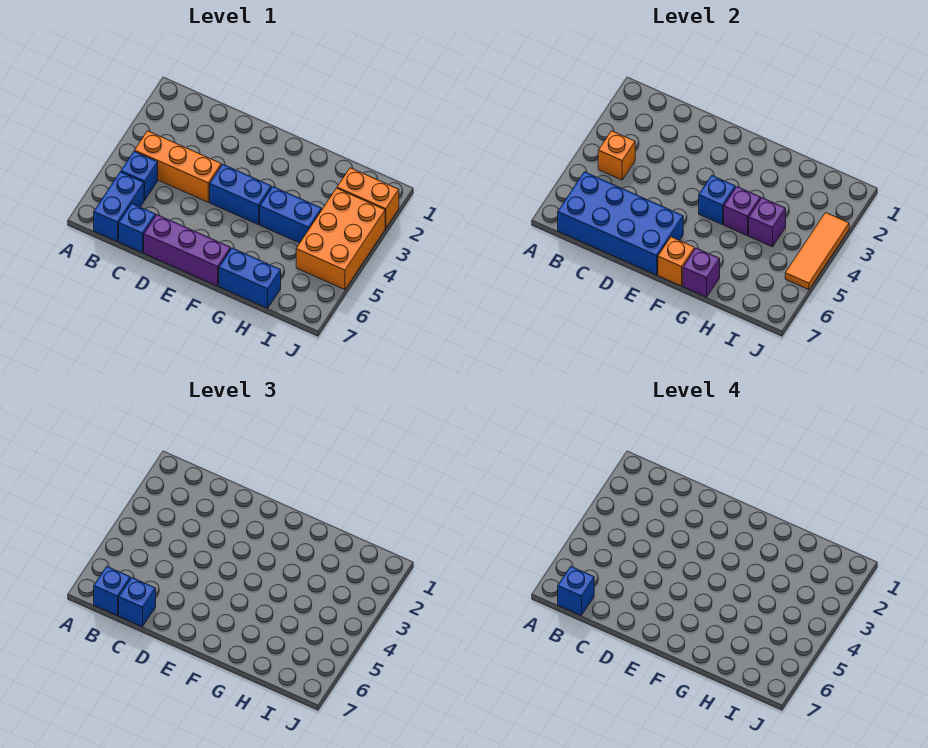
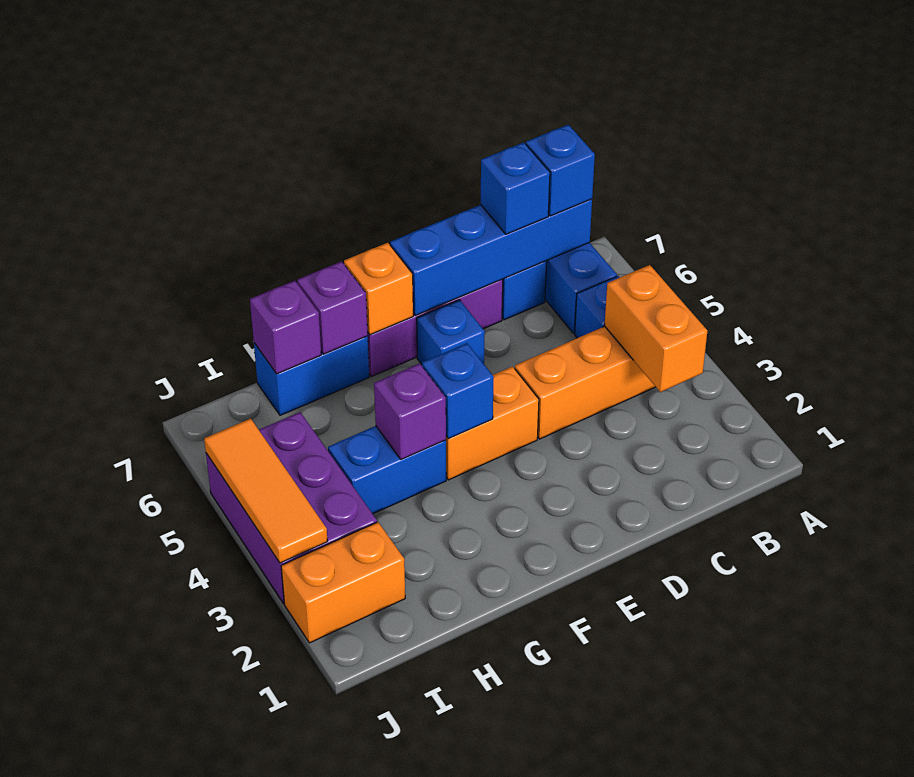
orange 1x1 brick [598,131,635,180] -> orange 1x2 brick [605,265,707,392]
blue 2x4 brick [558,172,683,275] -> blue 1x4 brick [390,199,592,316]
blue 1x1 brick [558,567,594,616] -> blue 1x1 brick moved to [417,300,485,364]
blue 1x2 brick [210,164,271,225] -> orange 1x2 brick [446,366,539,480]
purple 1x1 brick [749,198,786,247] -> purple 1x1 brick moved to [250,281,321,374]
orange 2x3 brick [296,188,385,290] -> purple 2x3 brick [206,412,377,604]

